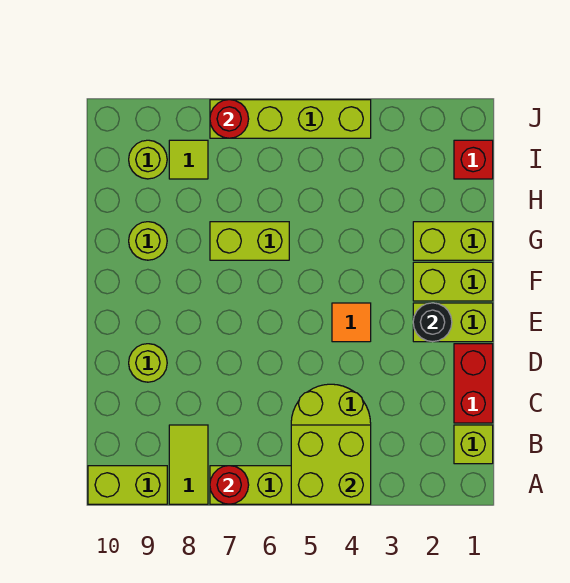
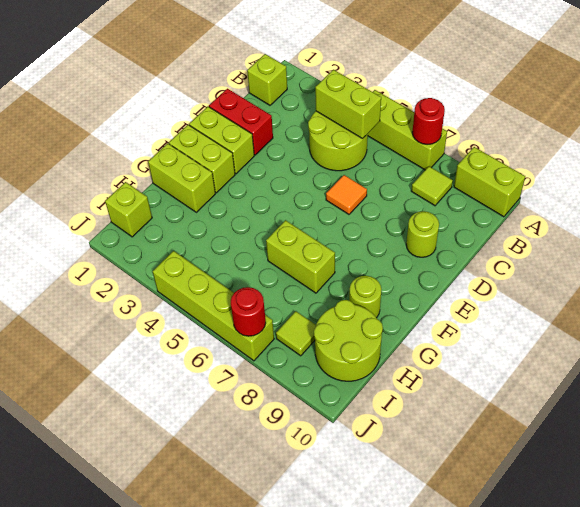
lime 2x2 brick [291,425,371,504] -> lime 1x2 brick [315,70,381,139]
lime 1x2 tile [169,425,208,504] -> lime 1x1 tile [411,166,453,206]
red 1x2 brick [454,344,493,423] -> red 1x2 brick turned to [209,89,273,155]
black 1x1 round brick [413,303,452,342] -> none
orange 1x1 tile [332,303,371,342] -> orange 1x1 tile moved to [326,175,367,214]
red 1x1 brick [454,140,493,179] -> lime 1x1 brick [105,182,152,237]
lime 1x1 round brick [129,140,167,179] -> lime 2x2 round brick [314,300,383,381]

